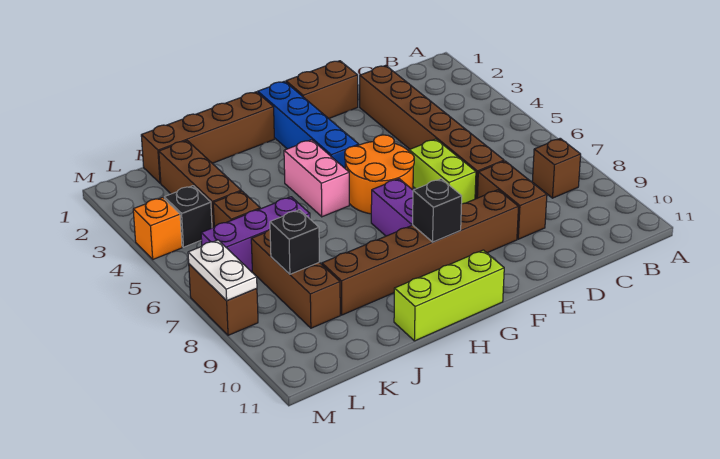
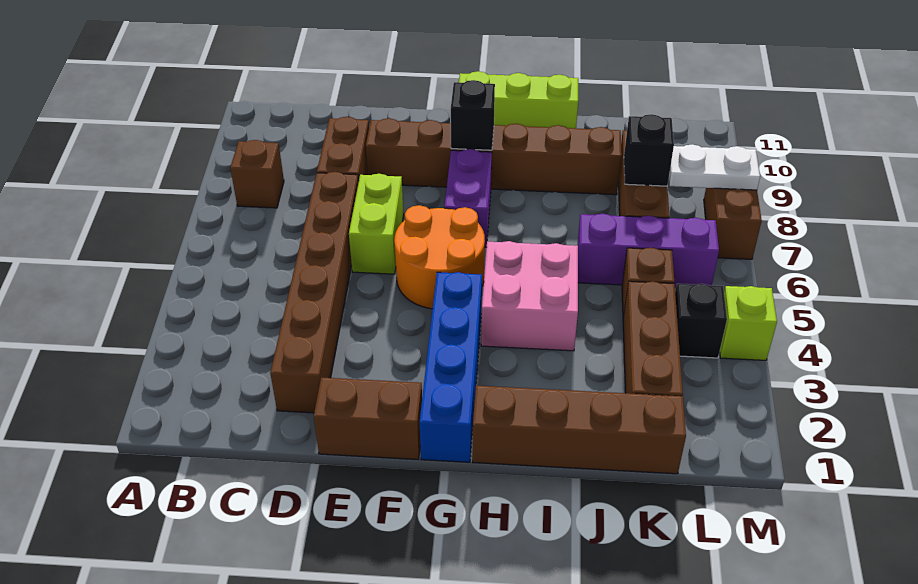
pink 1x2 brick [284,140,349,217] -> pink 2x2 brick [481,241,578,351]
orange 1x1 brick [133,197,182,259] -> lime 1x1 brick [720,286,777,360]
white 1x2 plate [188,240,257,301] -> white 1x2 plate turned to [669,144,760,190]

